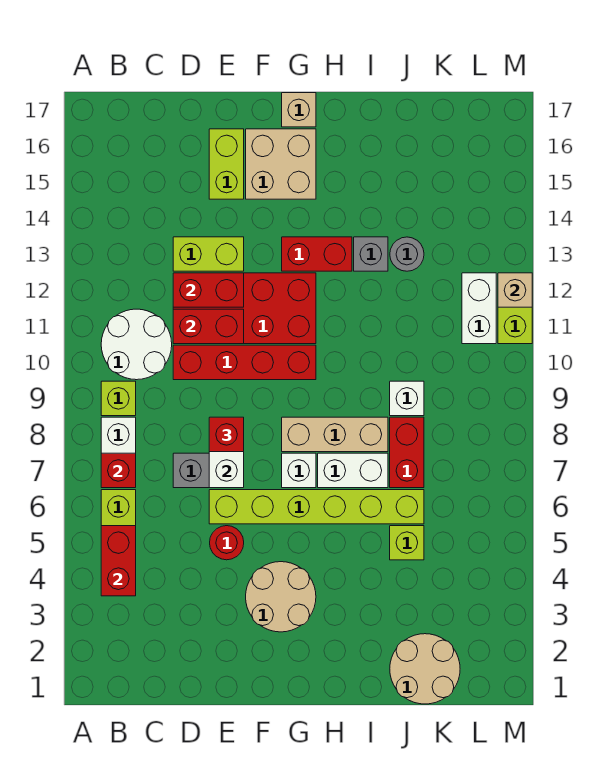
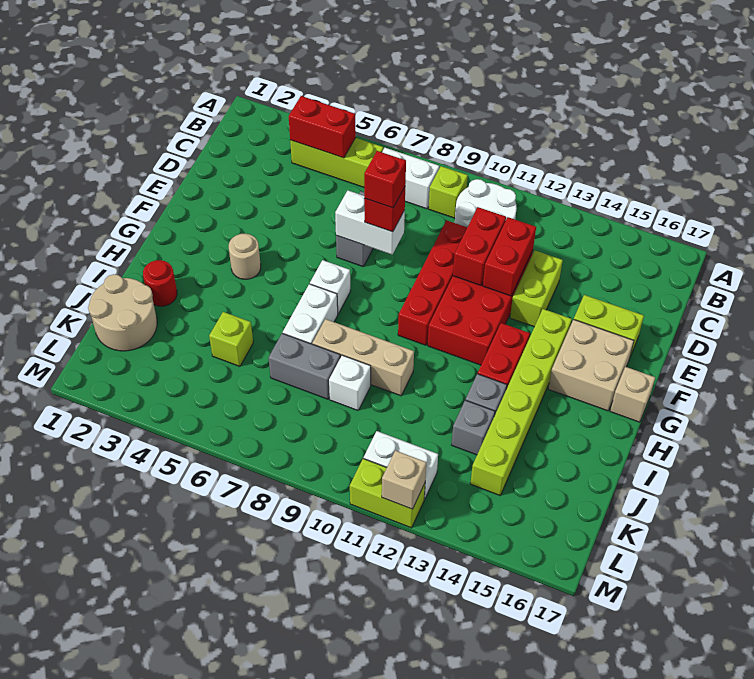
red 1x1 brick [101,453,136,488] -> red 1x1 brick moved to [364,151,406,208]
red 1x1 round brick [210,526,244,560] -> red 1x1 round brick moved to [143,260,177,306]
lime 1x6 brick [209,490,424,524] -> lime 1x6 brick moved to [470,309,572,495]
tan 2x2 round brick [246,562,316,632] -> tan 1x1 round brick [229,234,261,279]
tan 1x3 brick [282,417,388,452] -> tan 1x3 brick turned to [312,319,414,396]
red 1x2 brick [390,417,424,488] -> grey 1x2 brick [269,333,340,399]
grey 1x1 round brick [390,237,424,271] -> grey 1x1 brick [452,400,495,455]

